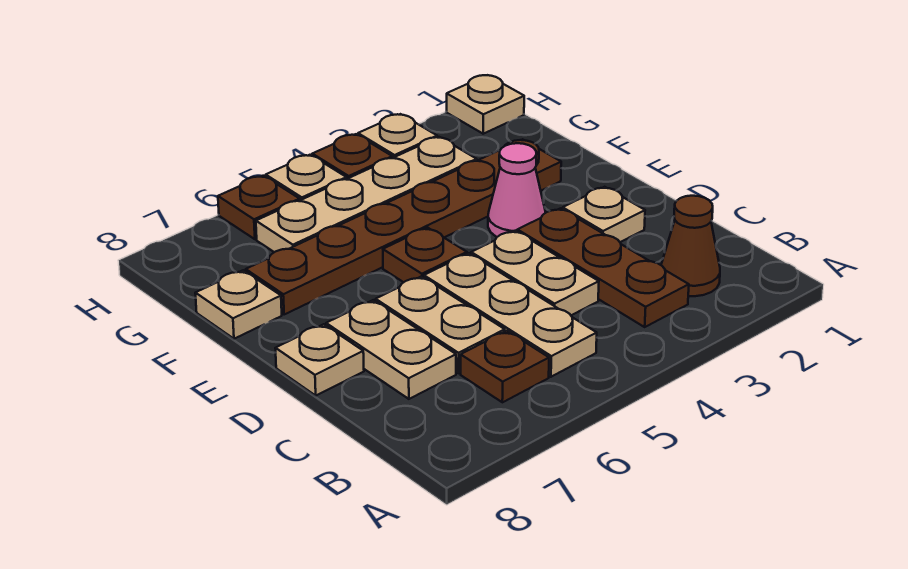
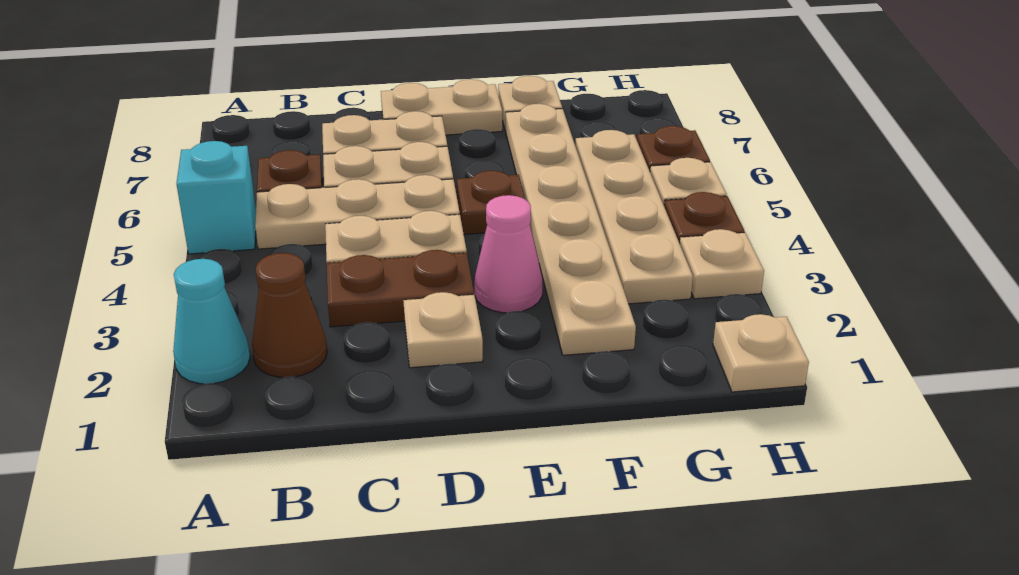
none -> cyan 1x1 cone [173,259,250,384]
none -> cyan 1x1 brick [177,141,256,254]
brown 1x3 plate [517,208,689,327] -> brown 1x2 plate [327,250,474,327]
tan 1x1 plate [275,324,364,395] -> tan 1x2 plate [381,79,502,135]
brown 1x6 plate [246,139,561,315] -> tan 1x6 plate [506,104,636,355]

